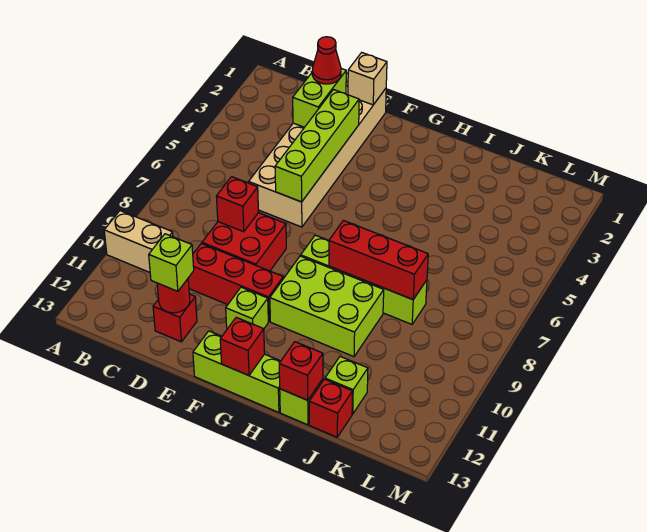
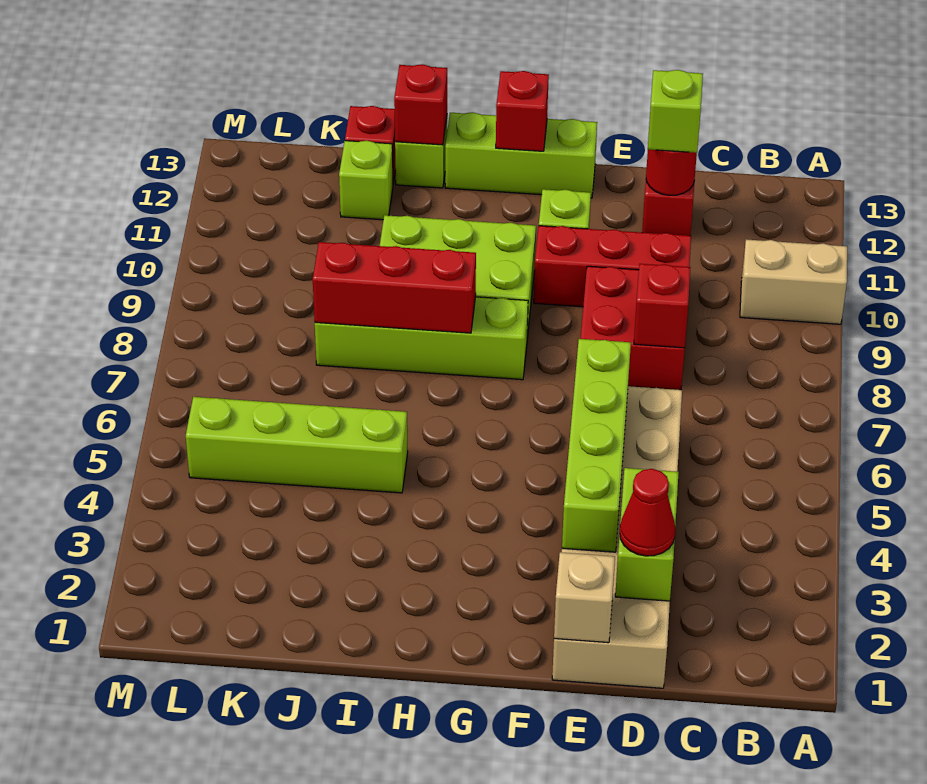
none -> lime 1x4 brick [186,397,408,493]

